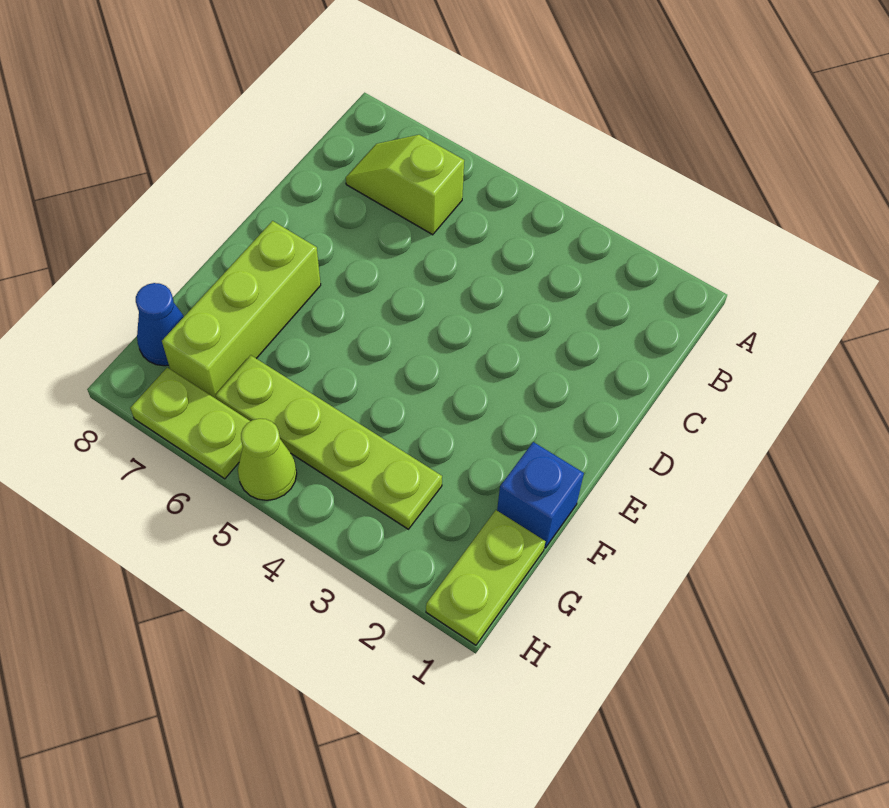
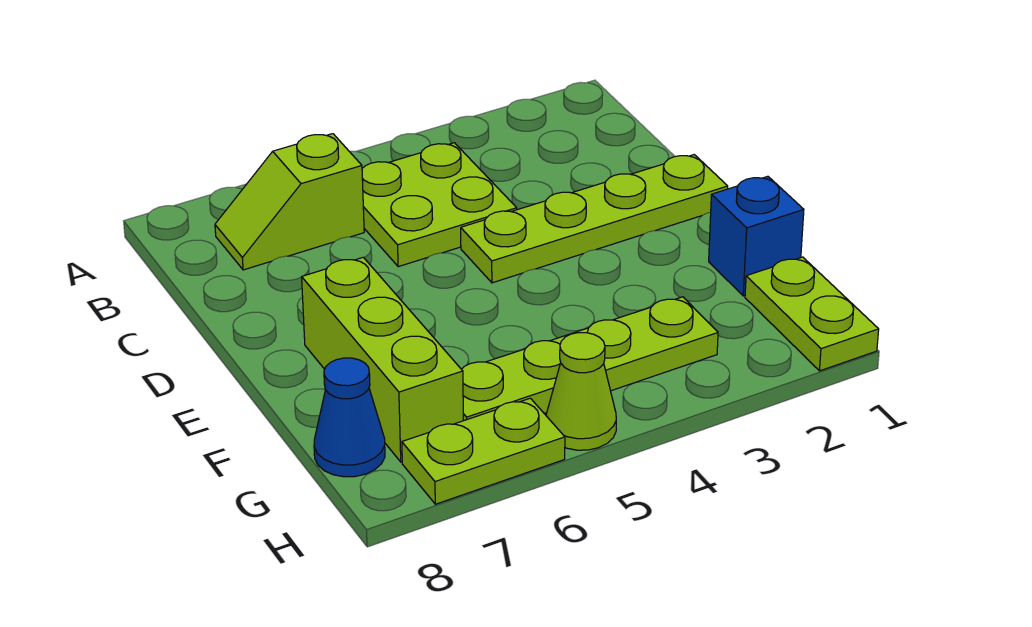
none -> lime 2x2 plate [362,143,517,267]
none -> lime 1x4 plate [461,155,728,283]

